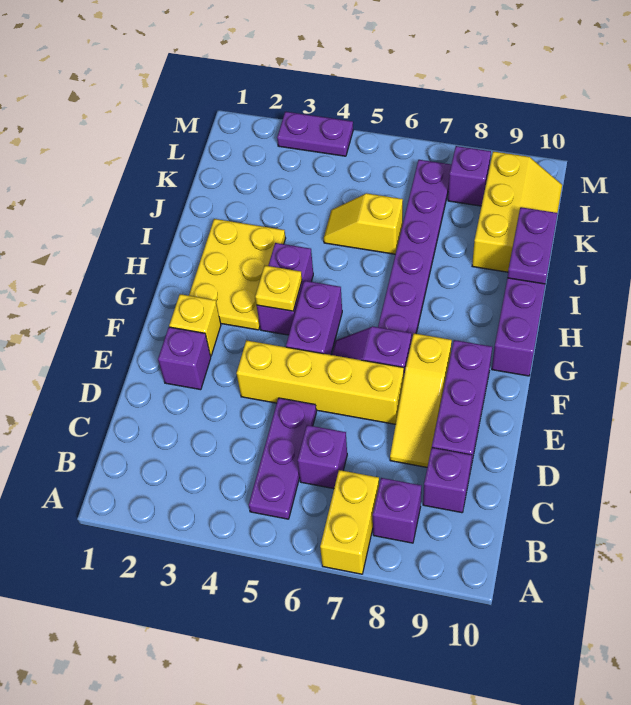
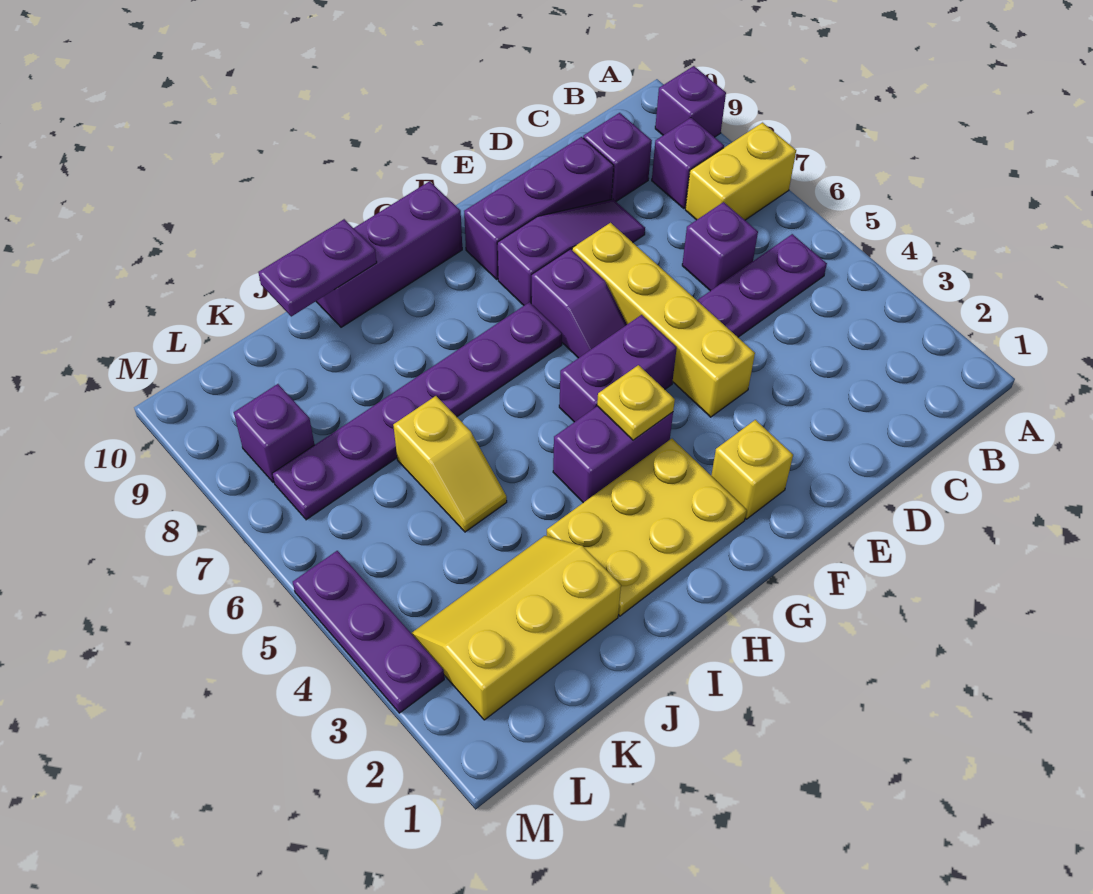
yellow 1x3 slope [390,333,452,467] -> purple 1x3 slope [497,199,645,305]
purple 1x1 brick [158,327,211,390] -> purple 1x1 brick moved to [655,66,726,137]
yellow 2x3 slope [472,151,562,272] -> yellow 2x3 slope moved to [411,536,621,720]
purple 1x2 plate [277,112,353,156] -> purple 1x3 plate [293,551,444,713]

